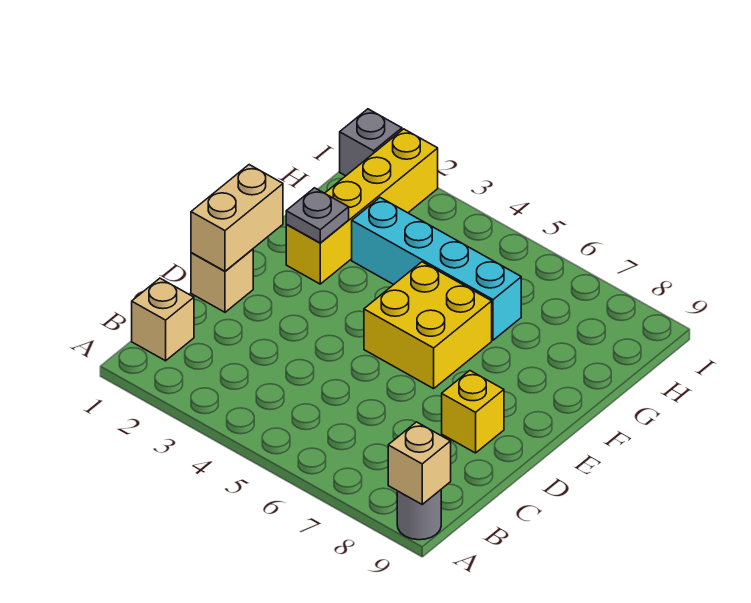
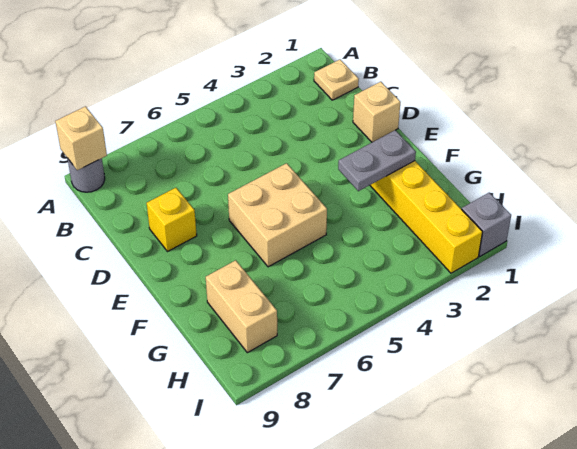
tan 1x1 brick [132,278,194,361] -> tan 1x1 plate [314,60,359,100]
tan 1x2 brick [191,165,283,271] -> tan 1x2 brick moved to [206,260,277,353]
yellow 2x2 brick [364,262,492,389] -> tan 2x2 brick [228,163,327,267]
grey 1x1 plate [286,188,349,243] -> grey 1x2 plate [338,130,416,191]
cyan 1x4 brick [352,198,521,340] -> none

